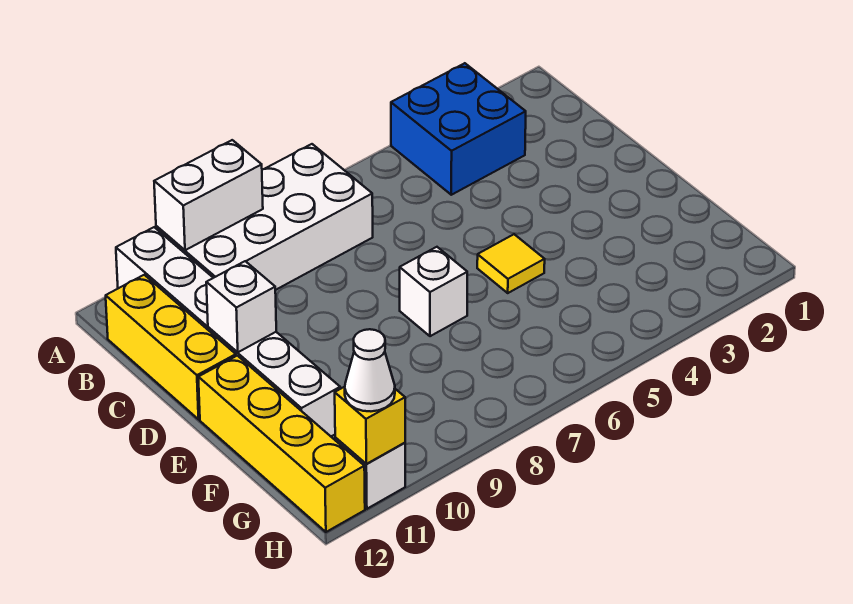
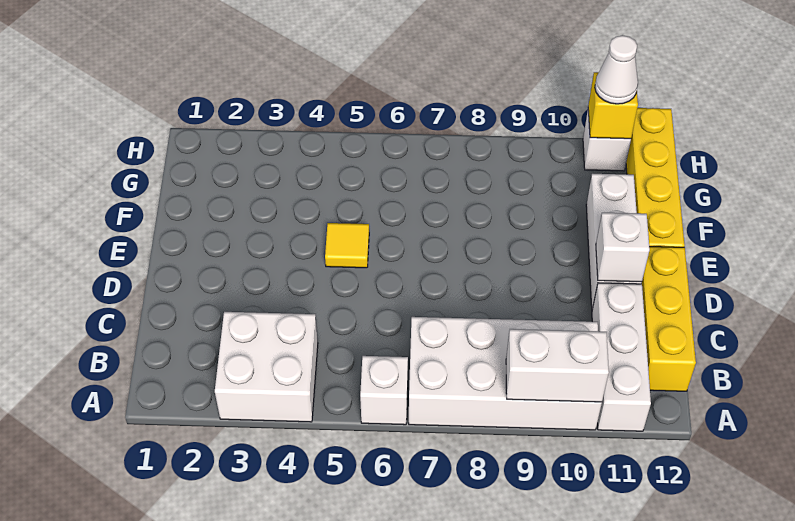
blue 2x2 brick [391,63,526,195] -> white 2x2 brick [215,312,318,422]
white 1x1 brick [400,247,467,336] -> white 1x1 brick moved to [360,356,408,425]

